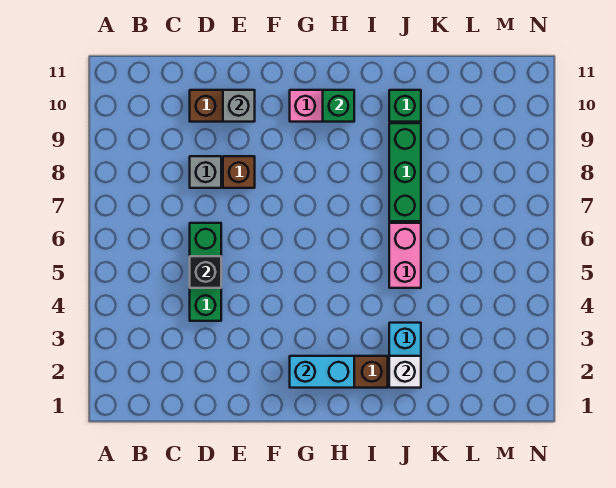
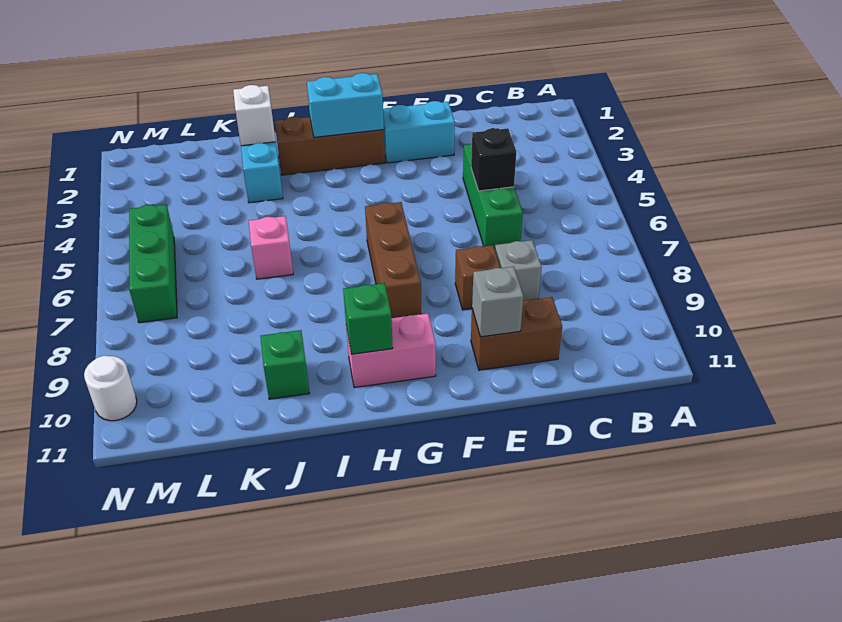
none -> cyan 1x2 brick [383,101,455,163]
none -> brown 1x3 brick [365,202,421,318]
pink 1x2 brick [389,223,421,288] -> pink 1x1 brick [249,216,293,279]
green 1x3 brick [389,123,421,221] -> green 1x3 brick moved to [129,204,177,323]
none -> white 1x1 round brick [84,356,137,421]

